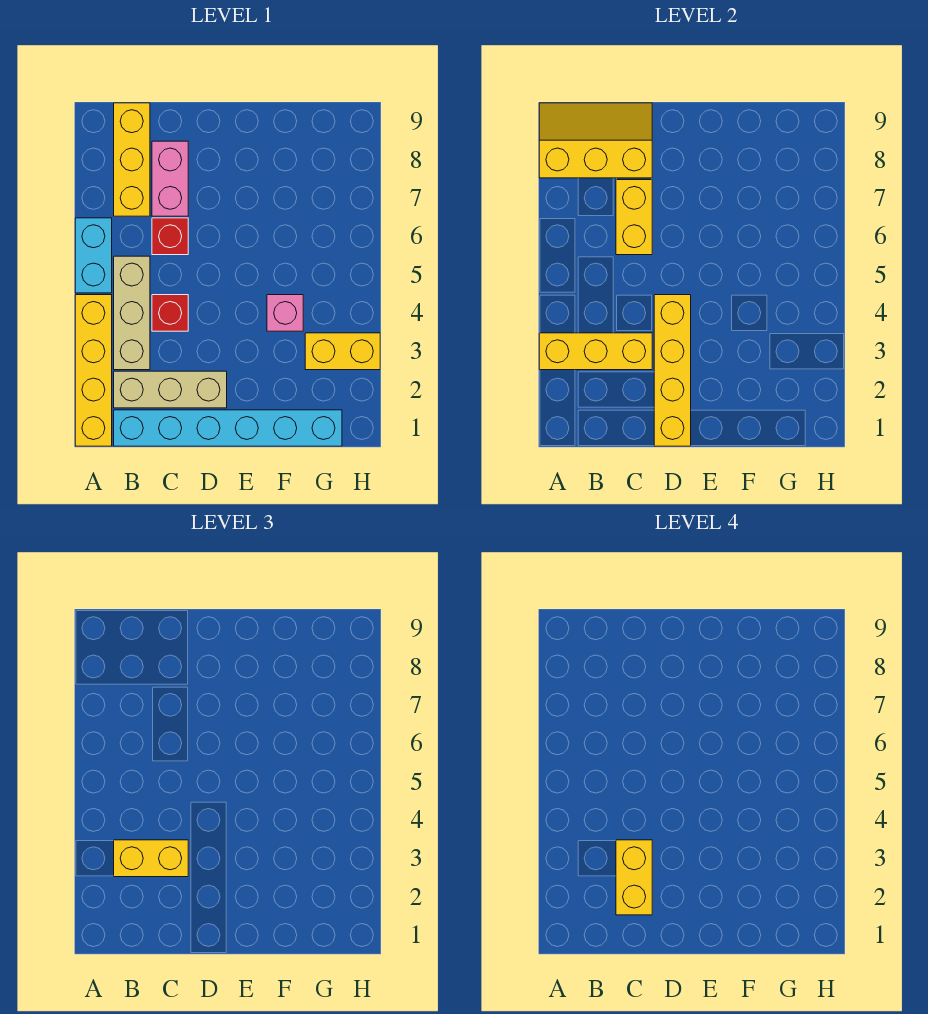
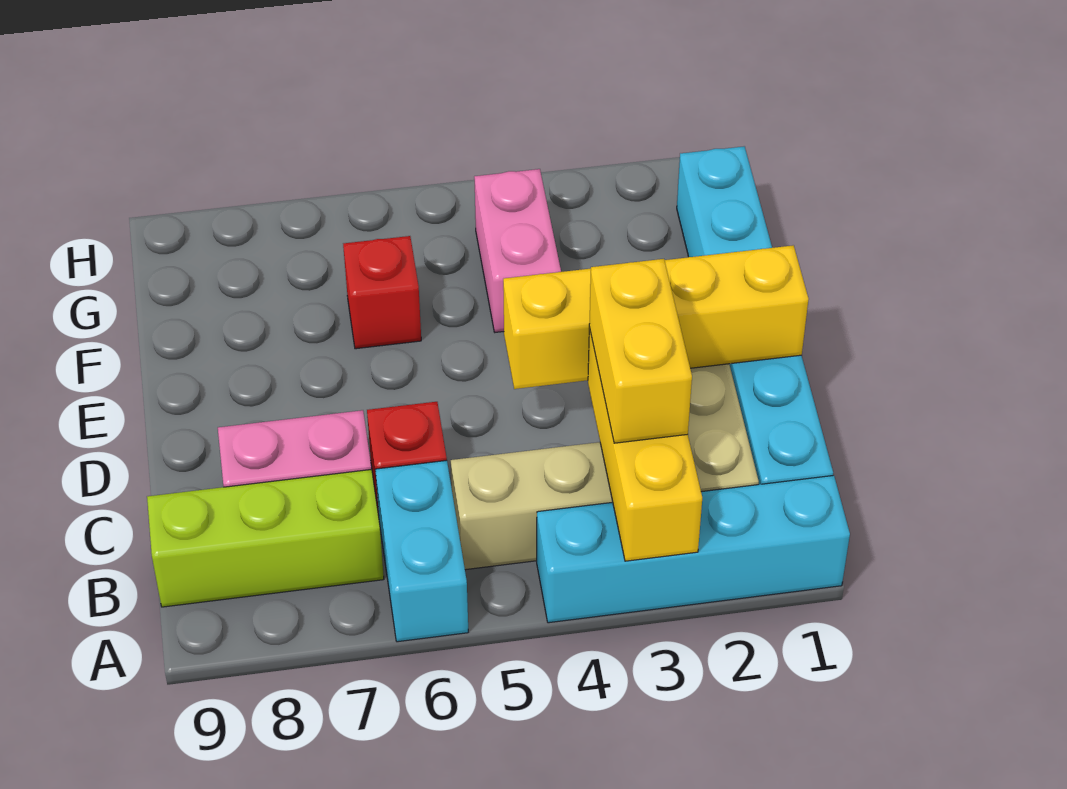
yellow 1x4 brick [75,295,112,446] -> cyan 1x4 brick [537,475,850,623]
cyan 1x2 brick [75,218,112,293] -> cyan 1x2 brick turned to [375,460,468,642]
yellow 2x3 slope [539,103,652,178] -> none
yellow 1x3 brick [114,103,150,216] -> lime 1x3 brick [147,470,384,607]
yellow 1x2 brick [616,840,652,915] -> none
red 1x1 brick [152,295,188,331] -> red 1x1 brick moved to [343,236,421,349]
yellow 1x2 brick [616,180,652,255] -> none
pink 1x1 brick [267,295,303,331] -> pink 1x2 brick [474,169,561,332]
yellow 1x2 brick [305,333,380,370] -> none

